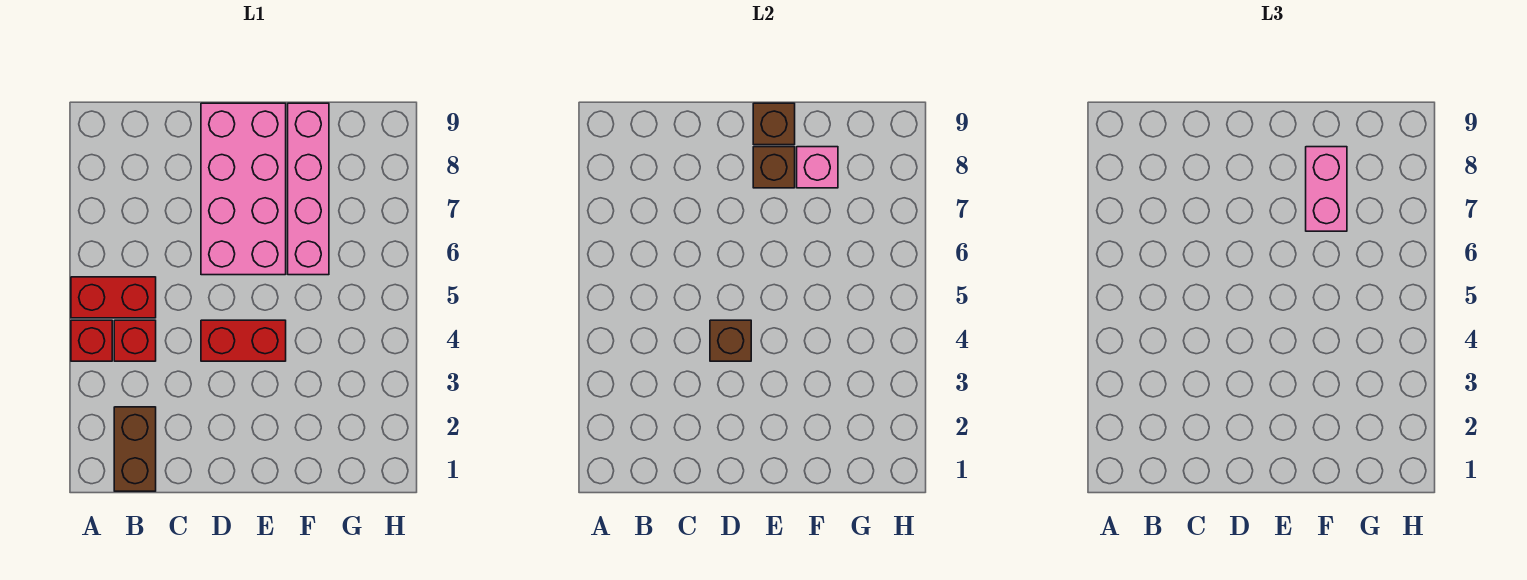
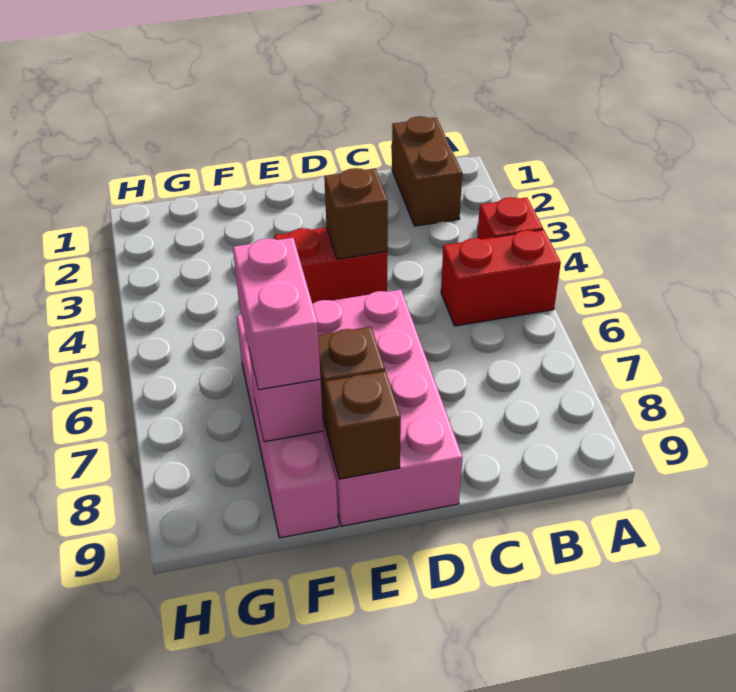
red 1x1 brick [114,320,156,361] -> none

